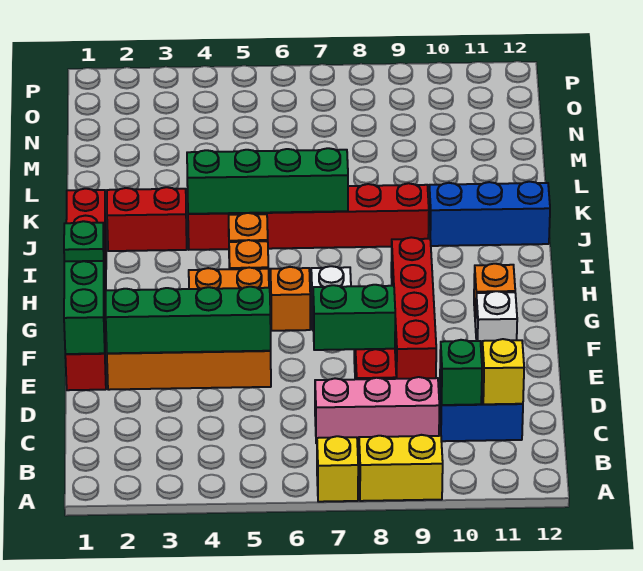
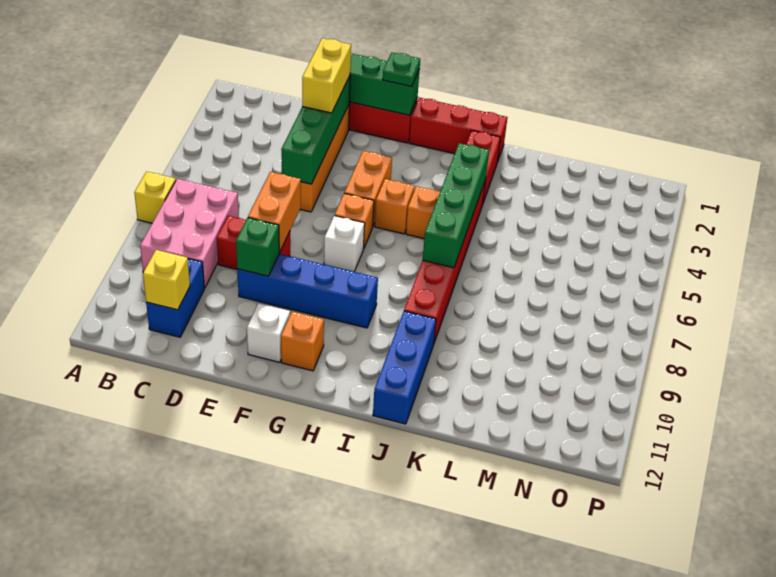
yellow 1x2 brick [359,435,443,501] -> yellow 1x2 brick moved to [302,38,351,113]
pink 1x3 brick [315,377,440,443] -> pink 2x3 brick [140,179,239,288]
green 1x1 brick [440,340,482,405] -> green 1x1 brick moved to [236,218,280,276]
green 1x2 brick [313,285,395,350] -> orange 1x2 brick [248,172,301,252]
red 1x4 brick [391,237,436,379] -> blue 1x4 brick [237,254,378,328]

